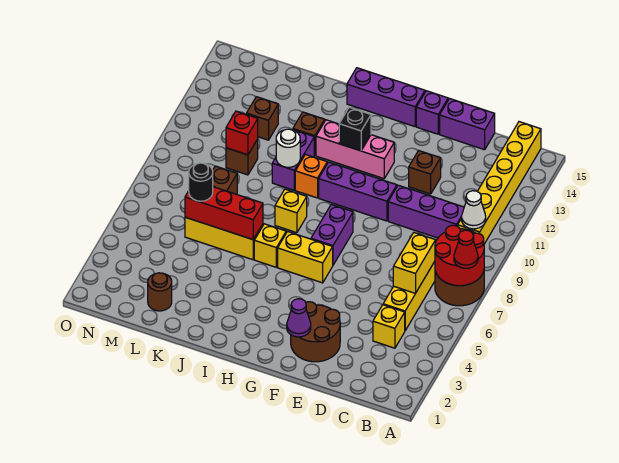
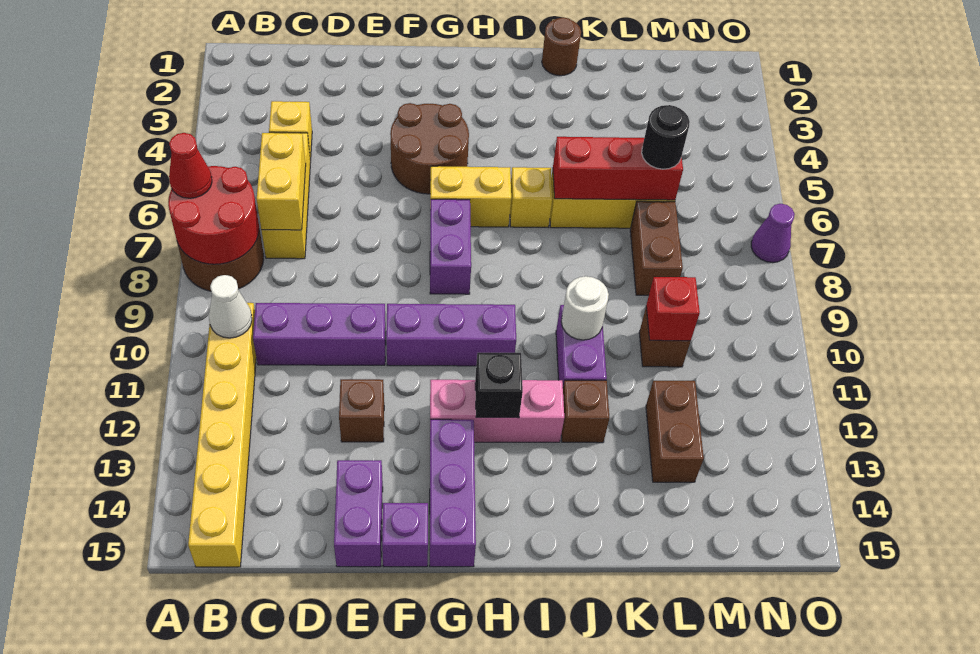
purple 1x2 brick [440,99,495,150] -> purple 1x2 brick turned to [334,460,383,567]
brown 2x2 round brick [291,302,340,362] -> brown 2x2 round brick moved to [390,103,469,194]
purple 1x1 cone [287,299,311,337] -> purple 1x1 cone moved to [751,204,795,262]
purple 1x3 brick [347,68,425,127] -> purple 1x3 brick turned to [430,419,476,567]
yellow 1x1 brick [275,189,307,233] -> none
orange 1x1 brick [295,155,327,198] -> none
brown 1x1 round brick [148,273,172,311] -> brown 1x1 round brick moved to [542,17,581,76]
brown 1x1 brick [247,97,278,140] -> brown 1x2 brick [646,381,704,482]

